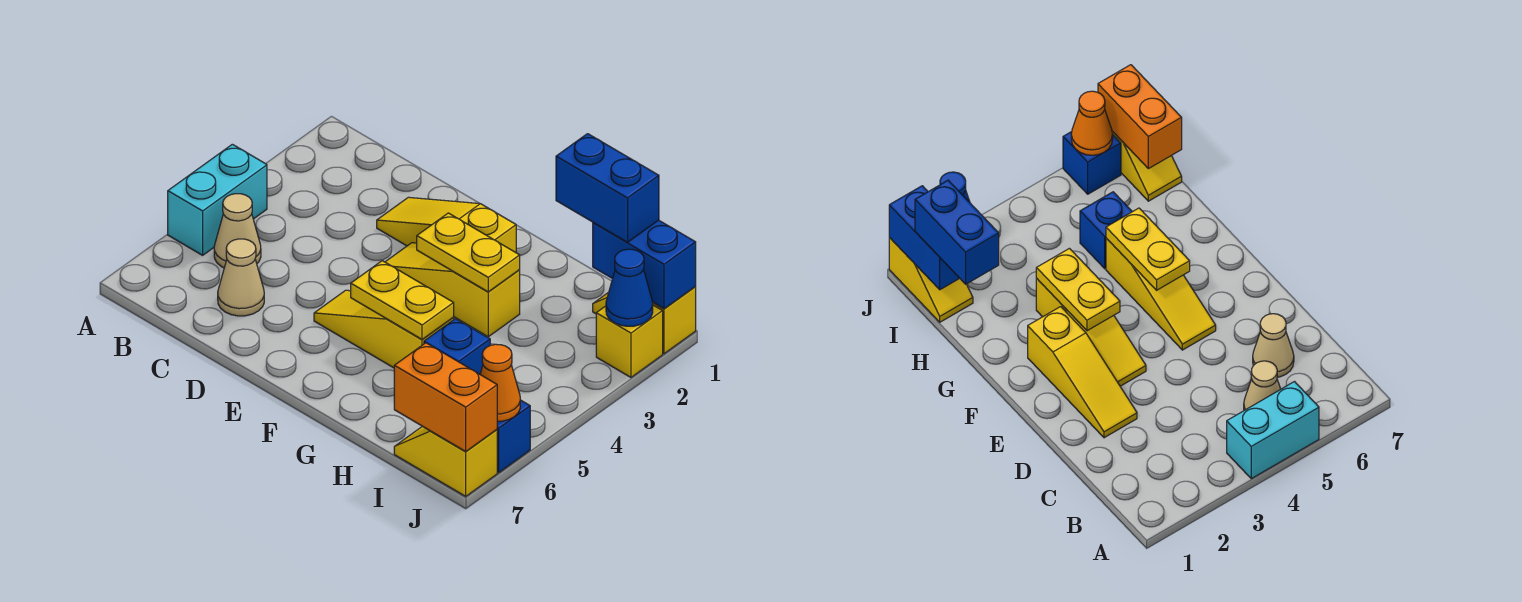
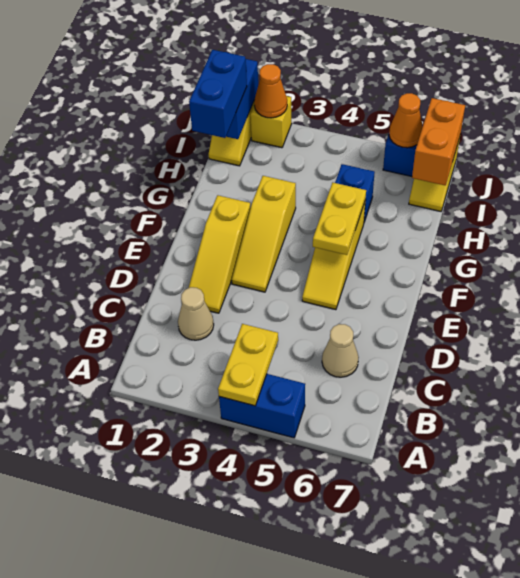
cyan 1x2 brick [168,144,267,255] -> blue 1x2 brick [219,374,305,438]
tan 1x1 cone [214,194,261,268] -> tan 1x1 cone moved to [178,287,214,340]
yellow 1x2 plate [417,213,520,292] -> yellow 1x2 plate moved to [218,324,278,406]
blue 1x1 cone [606,249,653,326] -> orange 1x1 cone [254,64,287,118]

